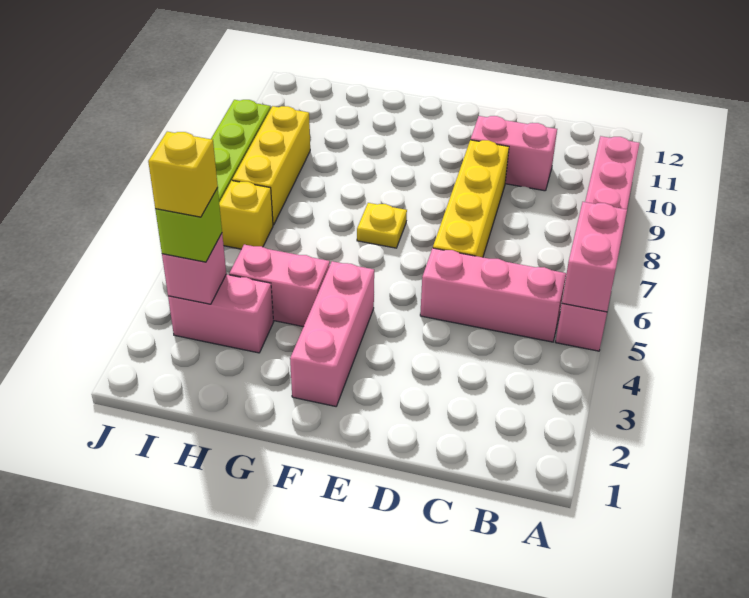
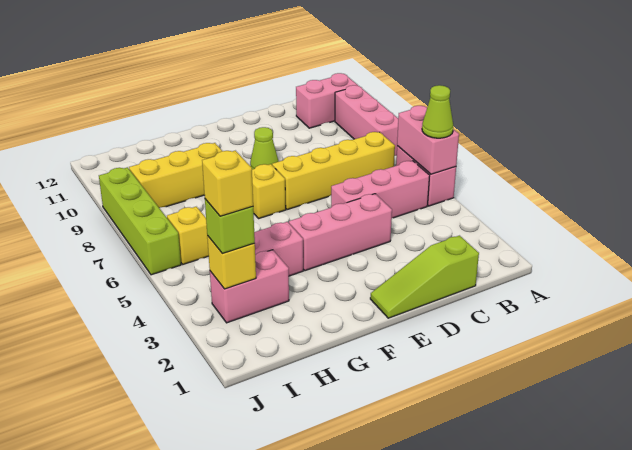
none -> lime 1x1 cone [422,85,453,138]
none -> lime 1x3 slope [370,236,479,318]
pink 1x2 brick [471,116,557,191] -> pink 1x2 brick moved to [296,73,358,128]
yellow 1x4 brick [433,140,509,257] -> yellow 1x4 brick turned to [272,132,395,210]
none -> lime 1x1 cone [250,127,279,169]
pink 1x3 brick [290,261,374,406] -> pink 1x3 brick turned to [289,194,392,271]
yellow 1x1 plate [357,203,407,248] -> yellow 1x1 brick [252,164,286,219]
pink 1x1 brick [162,233,226,304] -> yellow 1x1 brick [207,236,256,289]
yellow 1x3 brick [232,106,310,225] -> yellow 1x3 brick turned to [129,143,222,208]

